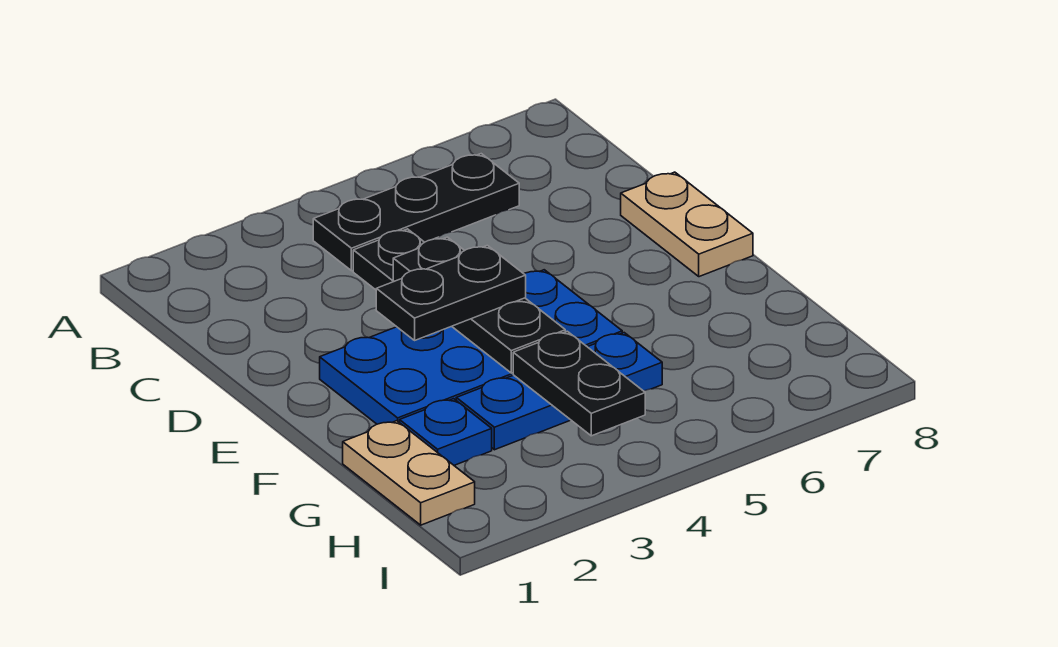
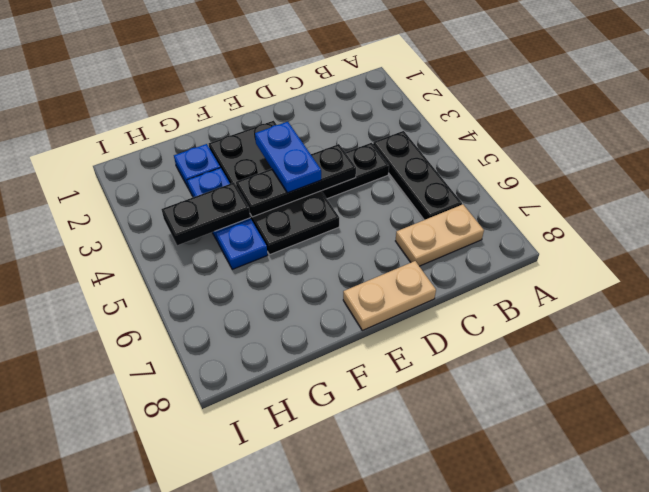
blue 2x4 plate [320,270,622,424] -> black 2x4 plate [209,121,339,255]
black 1x2 plate [376,245,526,340] -> blue 1x2 plate [255,122,321,193]
tan 1x2 plate [343,421,475,525] -> tan 1x2 plate moved to [396,204,484,266]

